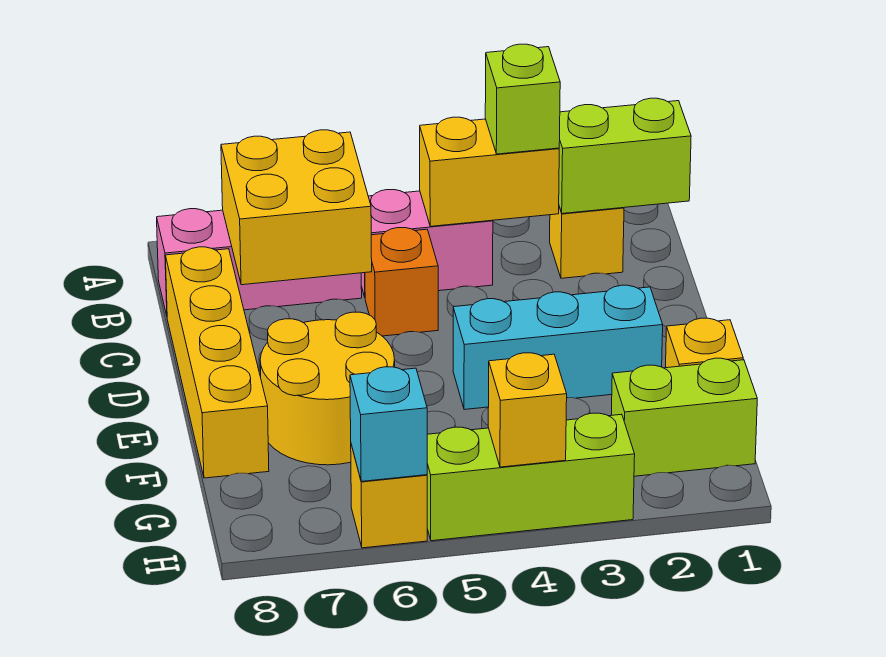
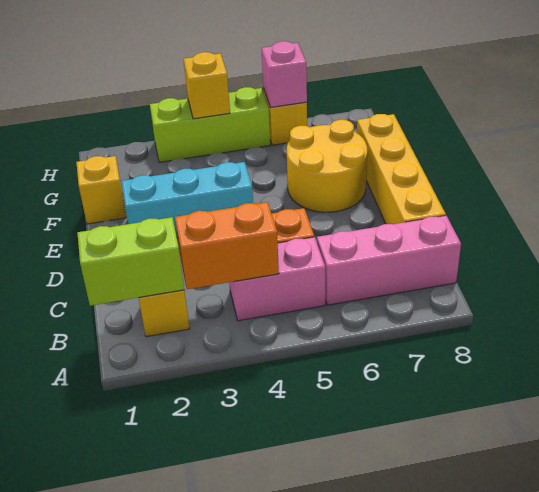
yellow 1x2 brick [420,117,559,226] -> orange 1x2 brick [175,202,279,289]
lime 1x1 brick [485,44,560,154] -> none
yellow 2x2 brick [221,130,372,285] -> none
lime 1x2 brick [611,358,757,476] -> none
cyan 1x1 brick [350,367,427,481] -> pink 1x1 brick [261,41,307,107]

